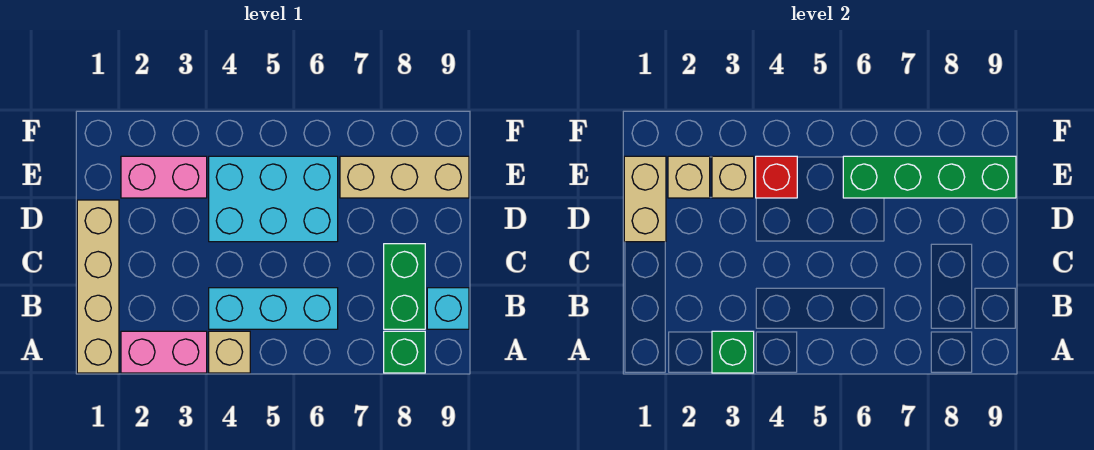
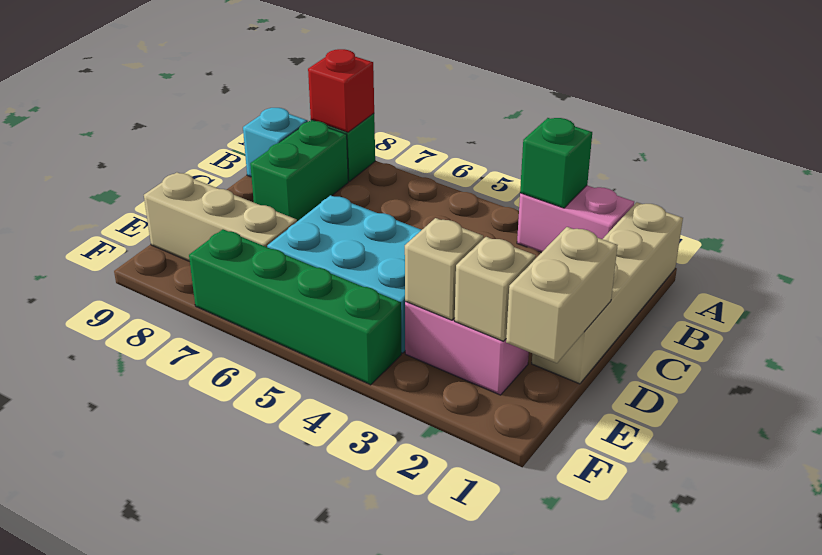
tan 1x1 brick [209,331,250,373] -> none
cyan 1x3 brick [209,288,338,329] -> none
red 1x1 brick [756,156,797,198] -> red 1x1 brick moved to [308,49,374,132]
green 1x4 brick [843,156,1016,198] -> green 1x4 brick moved to [189,229,401,385]

